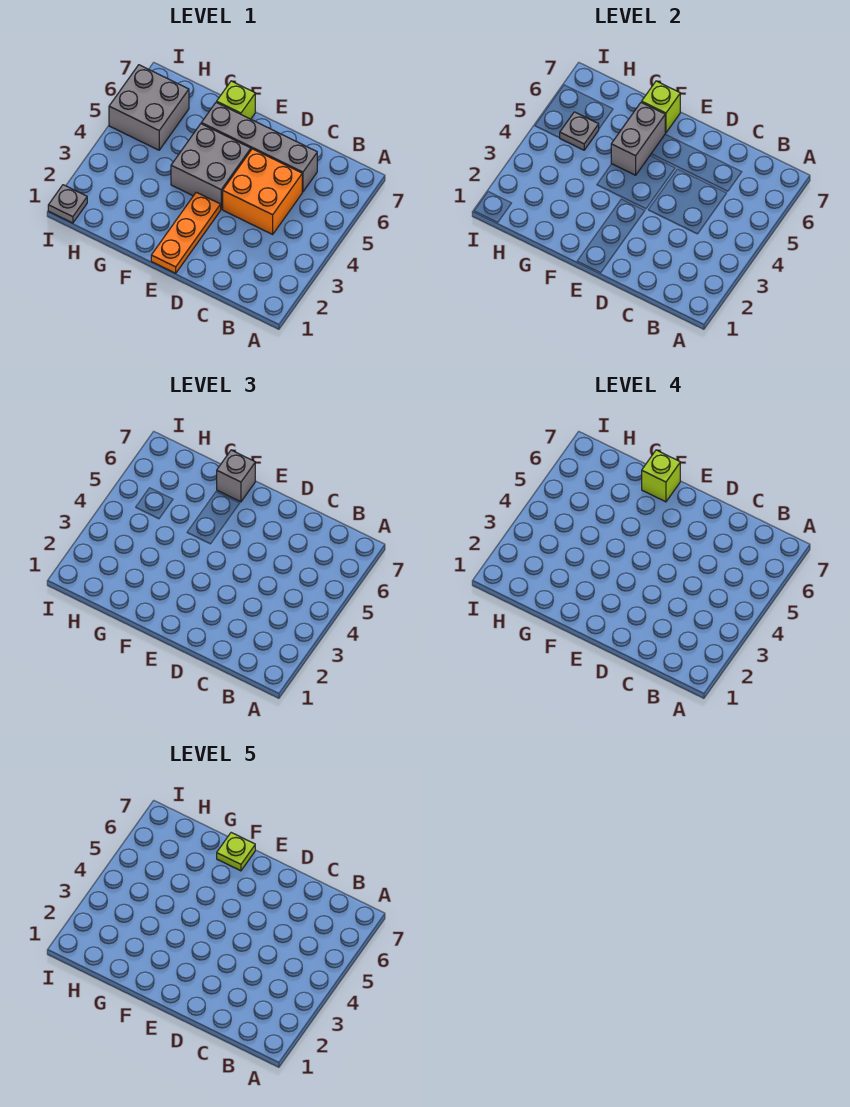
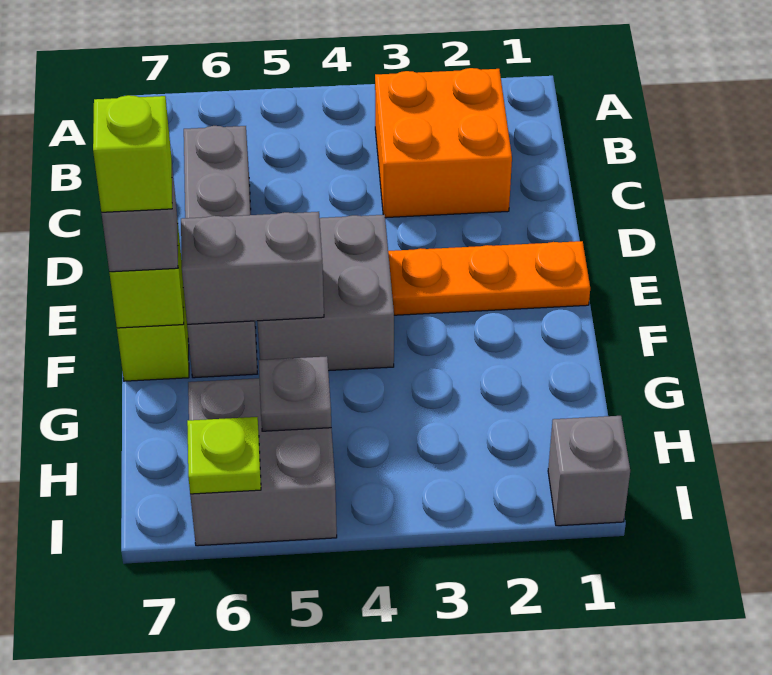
orange 2x2 brick [223,149,302,234] -> orange 2x2 brick moved to [375,68,512,218]
lime 1x1 plate [217,833,255,871] -> lime 1x1 plate moved to [187,417,261,494]
grey 1x1 plate [48,185,87,223] -> grey 1x1 brick [548,416,630,526]

